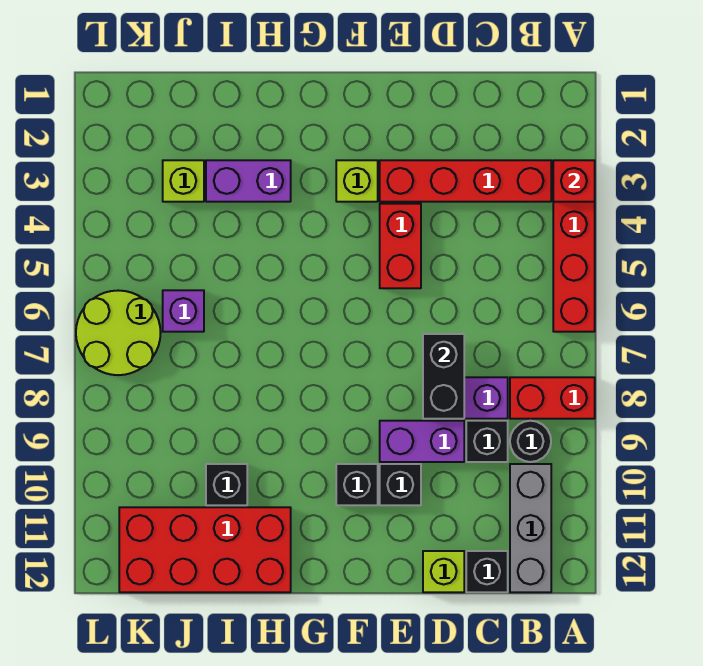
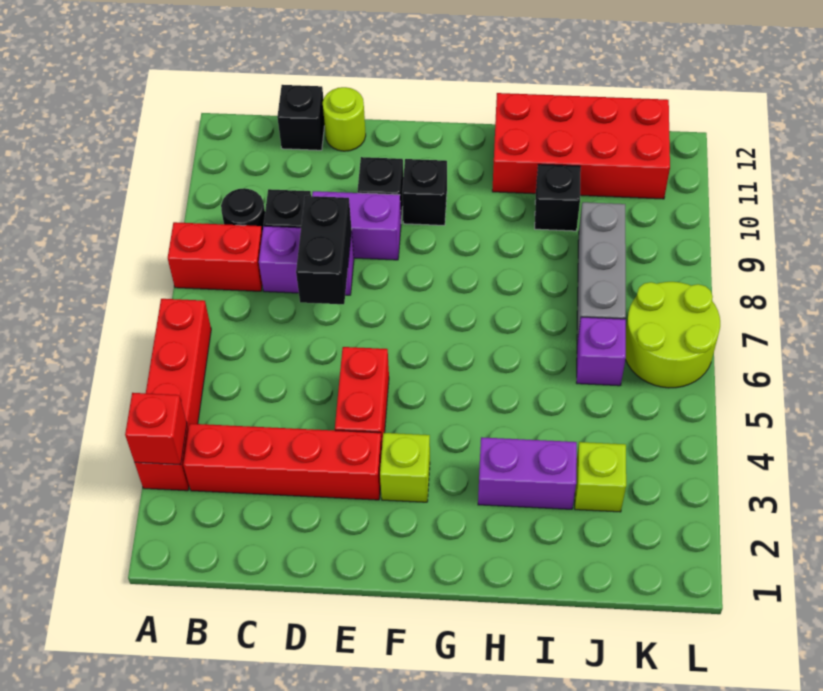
grey 1x3 brick [510,464,551,592] -> grey 1x3 brick moved to [577,202,626,342]
lime 1x1 brick [423,551,464,592] -> lime 1x1 round brick [323,87,366,151]

